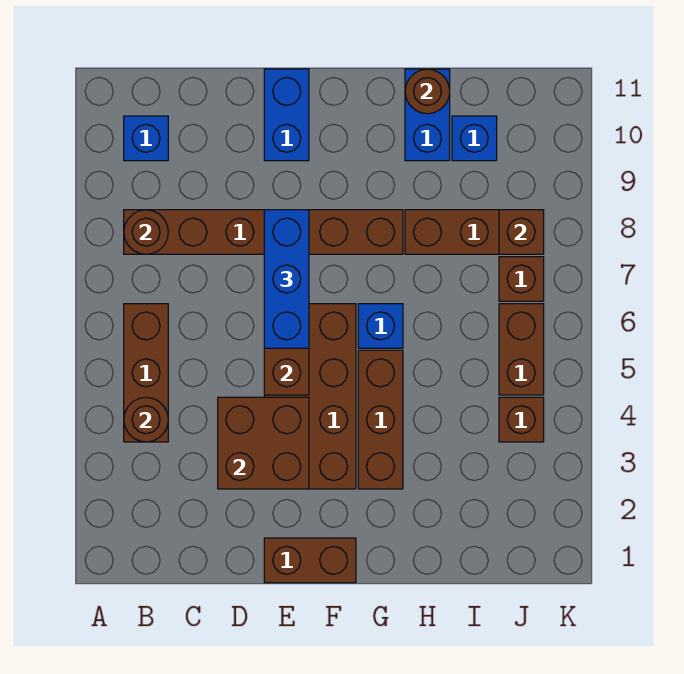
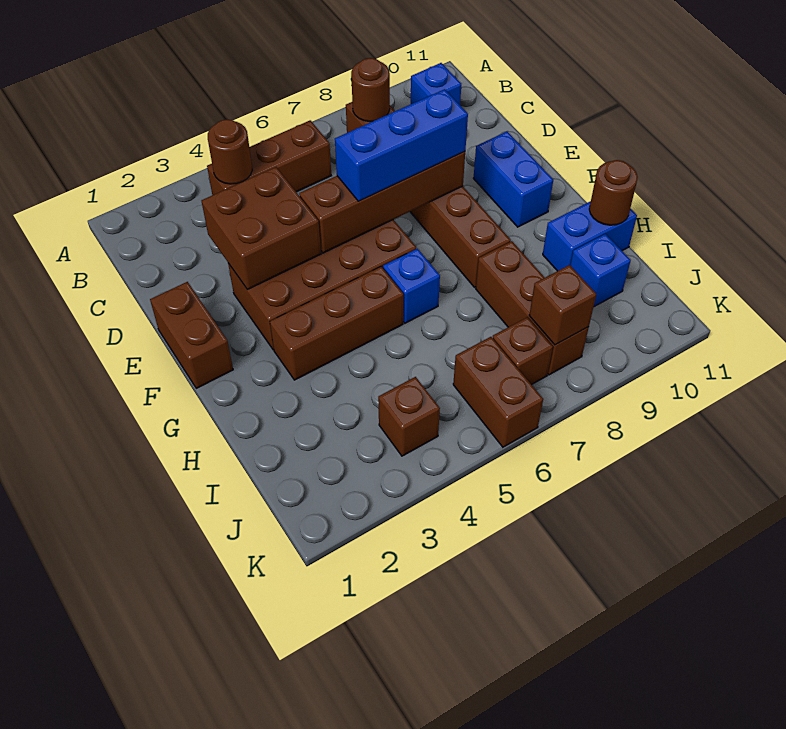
blue 1x2 brick [264,69,309,161] -> blue 1x2 brick turned to [473,132,553,227]
brown 1x2 brick [499,304,544,395] -> brown 1x2 brick turned to [453,337,543,447]

